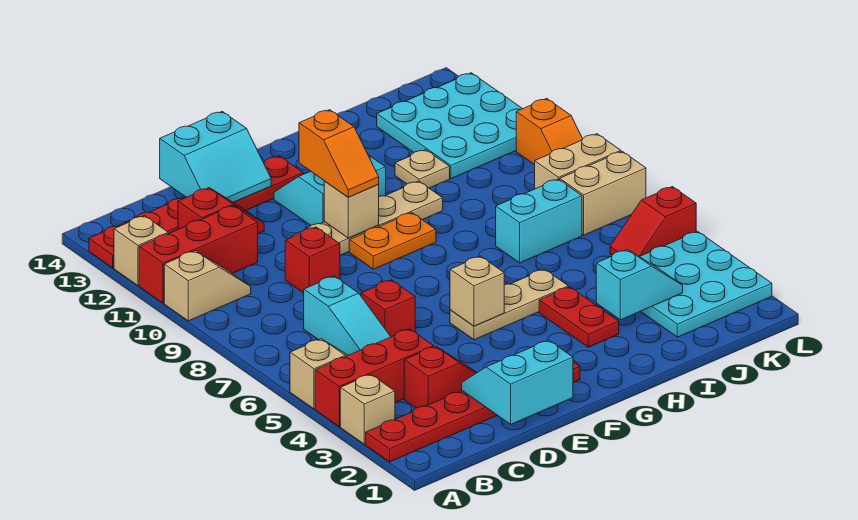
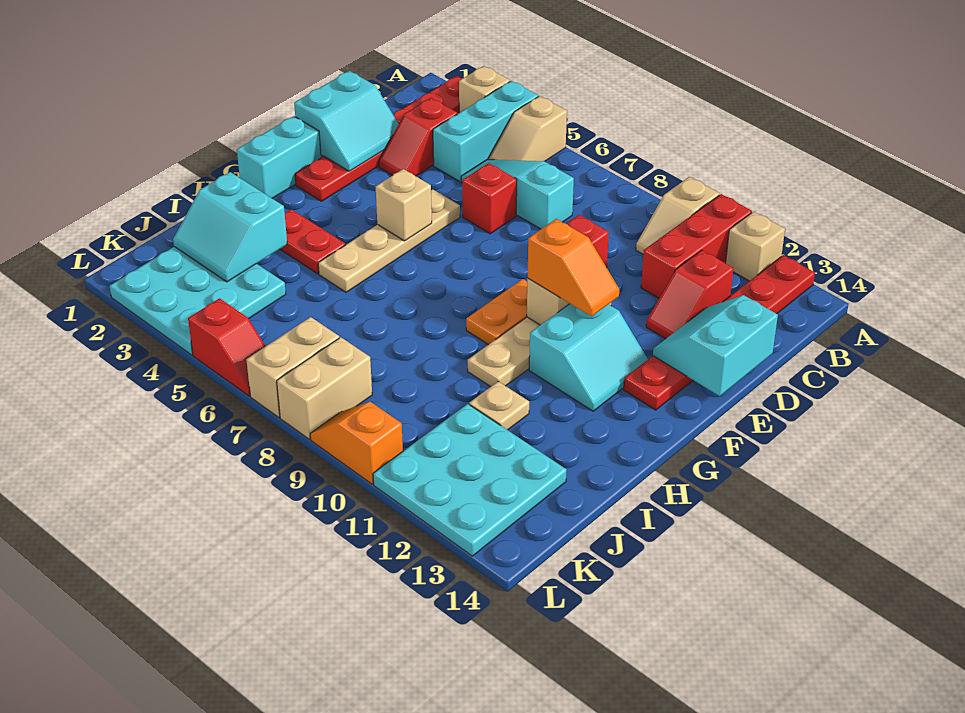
red 1x3 brick [315,329,434,427] -> cyan 1x3 brick [433,81,538,182]
tan 1x3 plate [450,269,568,340] -> tan 1x4 plate [318,189,460,292]
orange 1x2 slope [299,110,379,197] -> orange 1x2 slope turned to [528,219,619,317]
cyan 1x2 slope [596,250,683,320] -> cyan 2x2 slope [173,172,287,282]
cyan 1x2 brick [496,179,582,263] -> cyan 1x2 brick moved to [237,116,321,198]
red 1x2 slope [610,187,696,257] -> red 1x2 slope turned to [188,298,266,396]

